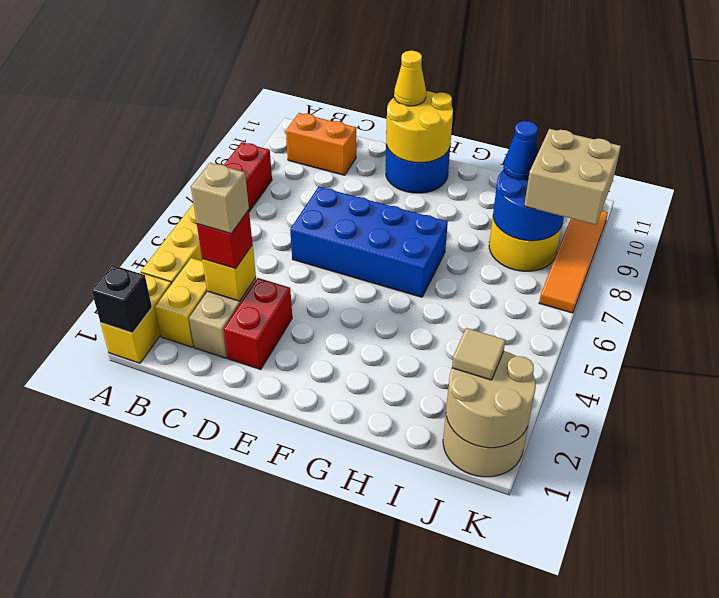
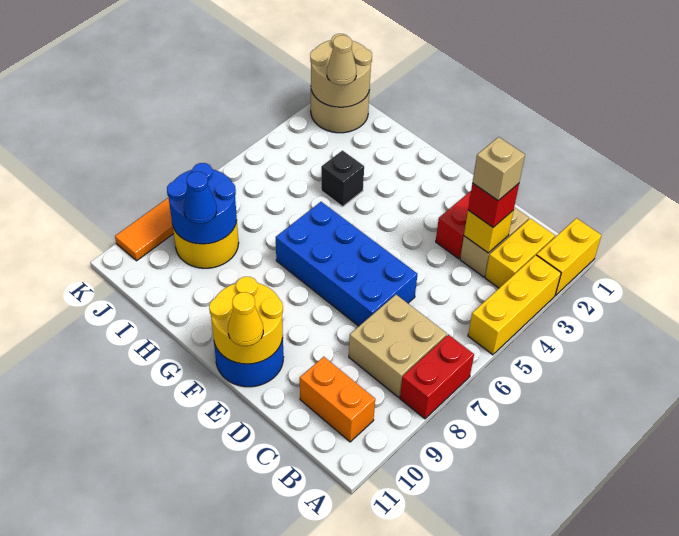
black 1x1 brick [92,265,152,333] -> black 1x1 brick moved to [321,150,364,207]
tan 1x1 tile [452,328,505,380] -> tan 1x1 cone [327,35,357,85]
tan 2x2 brick [524,129,621,225] -> tan 2x2 brick moved to [349,295,447,397]

